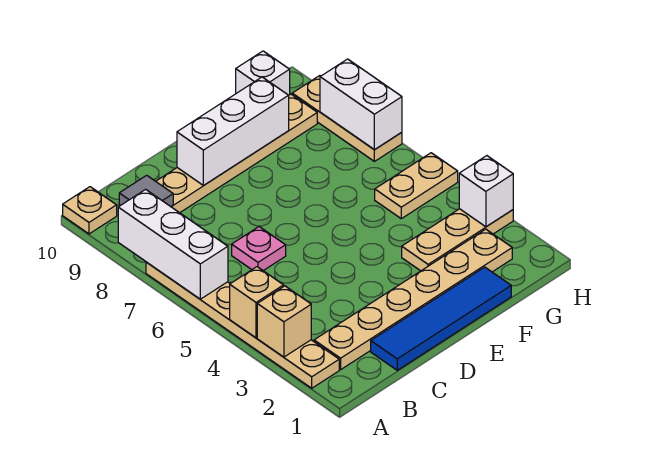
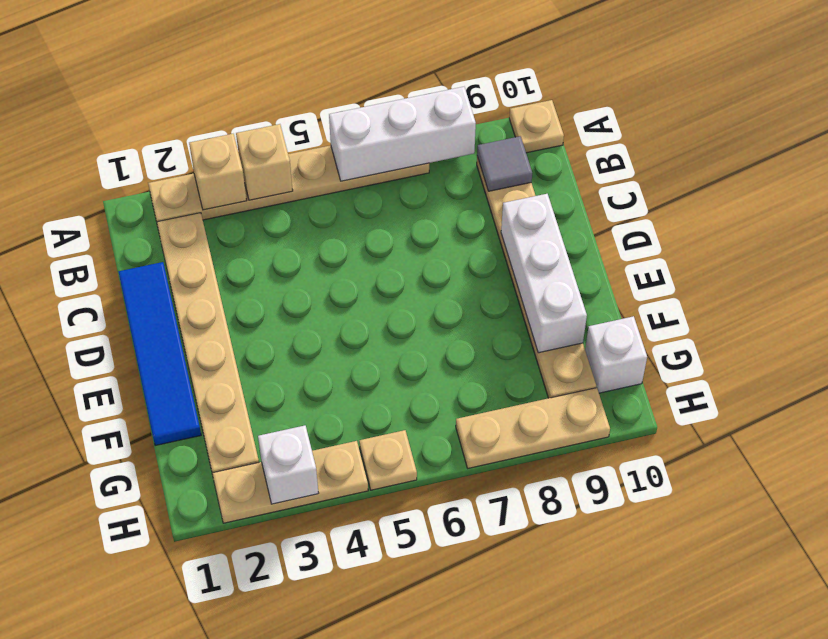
pink 1x1 plate [232,227,286,271] -> none
tan 1x3 plate [402,209,513,271] -> tan 1x3 plate turned to [212,441,368,523]
tan 1x2 plate [375,153,458,219] -> tan 1x1 plate [359,430,417,490]
white 1x2 brick [320,59,402,150] -> none

